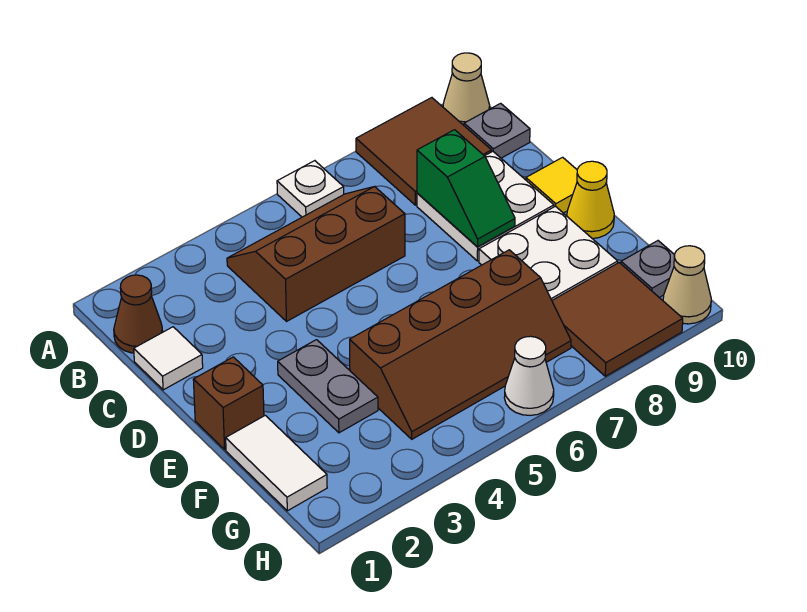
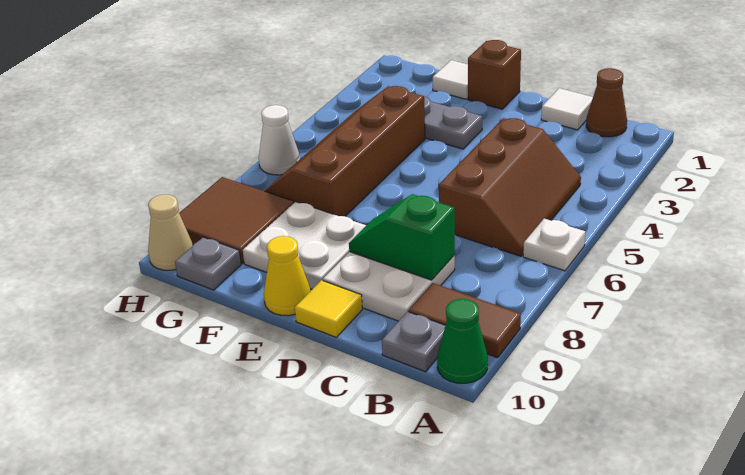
brown 2x2 tile [356,98,492,205] -> brown 1x2 tile [408,283,521,358]
tan 1x1 cone [443,53,490,125] -> green 1x1 cone [437,299,488,383]
white 1x2 tile [226,415,327,511] -> white 1x1 tile [433,60,468,99]

